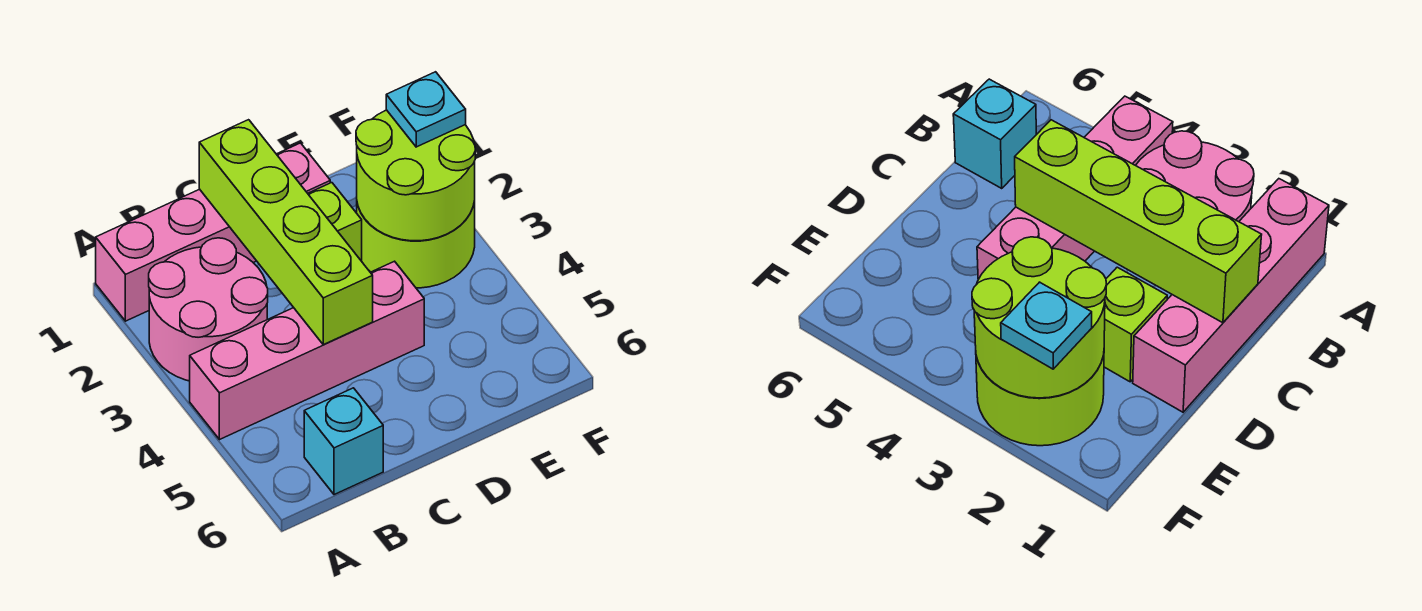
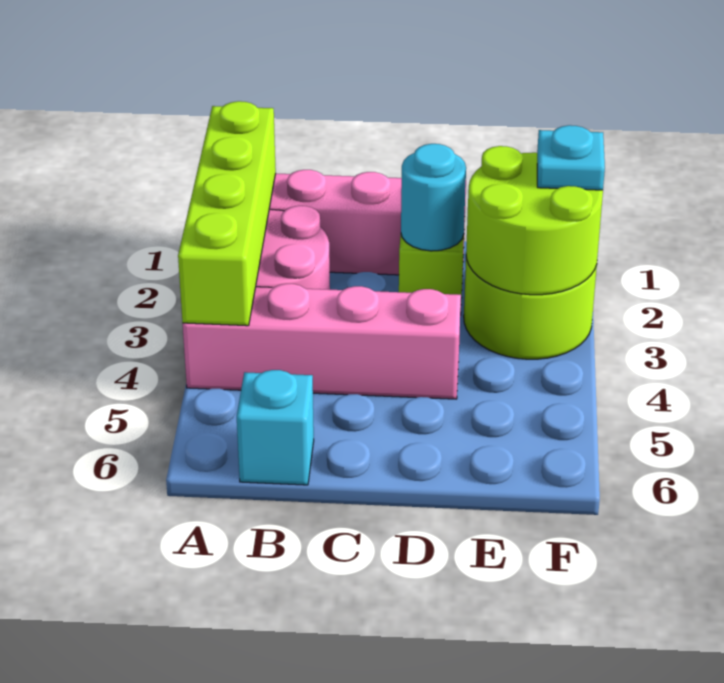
lime 1x4 brick [199,120,373,345] -> lime 1x4 brick moved to [178,101,276,326]
none -> cyan 1x1 round brick [401,144,466,251]

